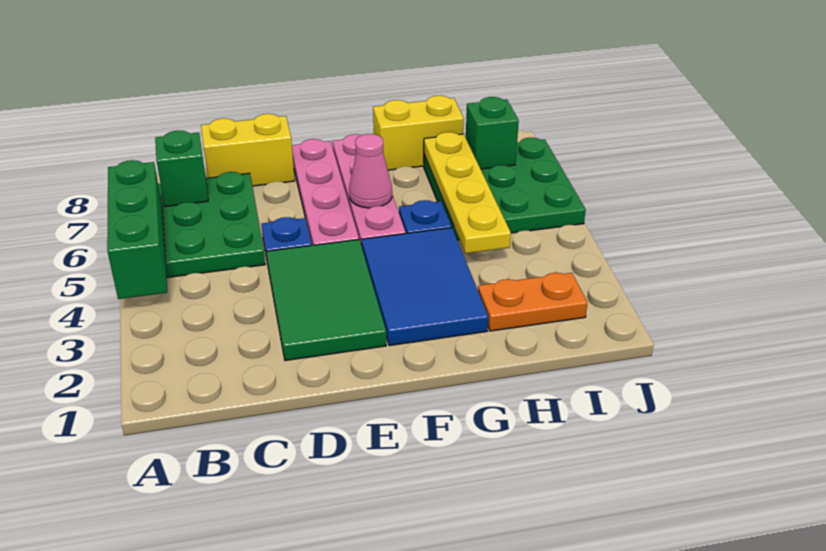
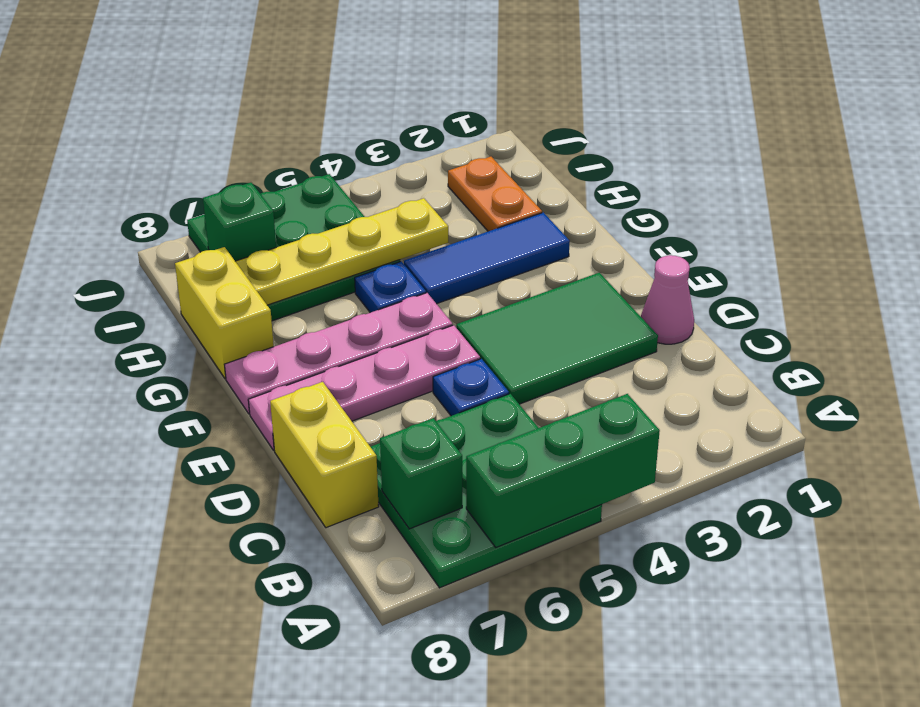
blue 2x3 tile [362,228,488,346] -> blue 1x3 tile [404,212,570,304]
pink 1x1 cone [349,134,392,208] -> pink 1x1 cone moved to [641,255,694,344]

